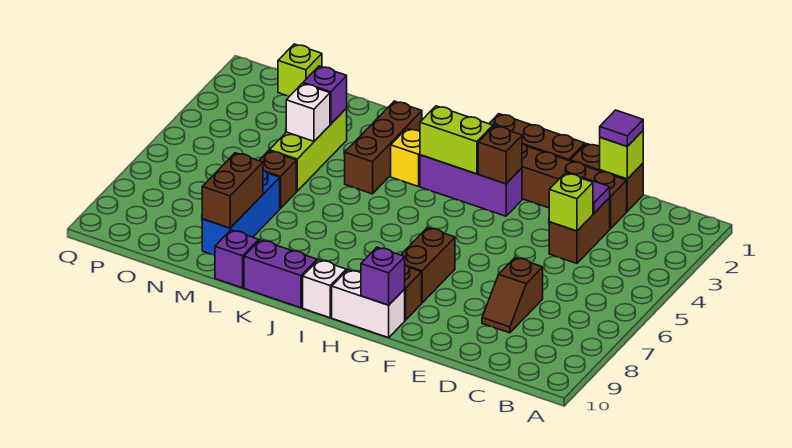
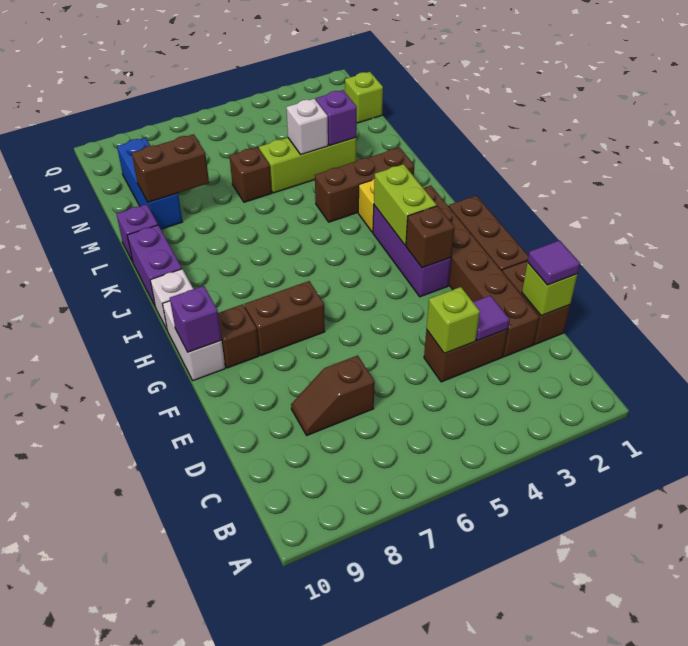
blue 1x3 brick [202,170,280,256] -> blue 1x3 brick turned to [117,138,183,229]

